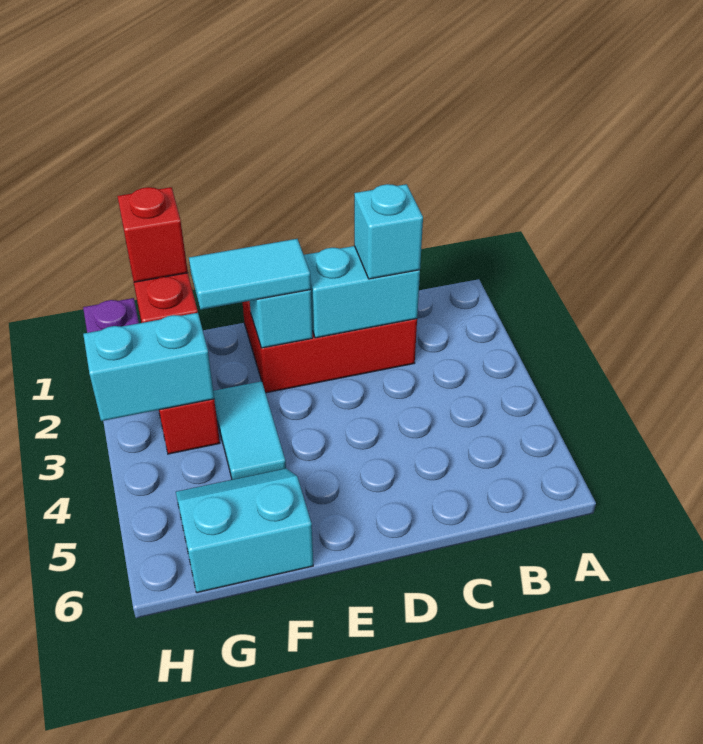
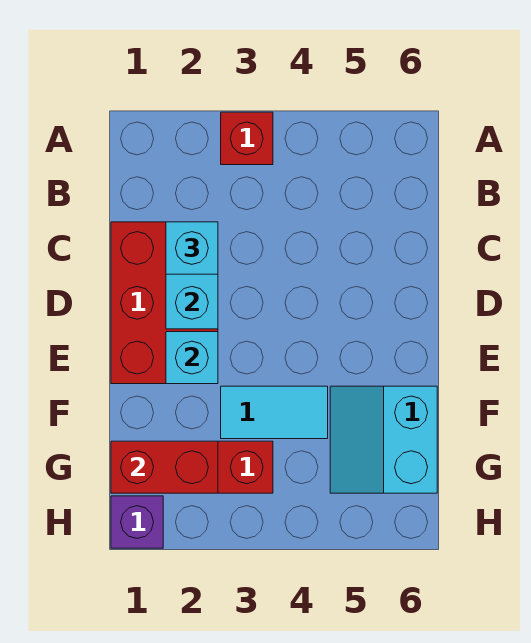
cyan 1x2 tile [189,239,311,310] -> none
red 1x1 brick [117,187,188,282] -> red 1x1 brick moved to [221,112,273,165]
cyan 1x2 brick [83,313,214,421] -> none

